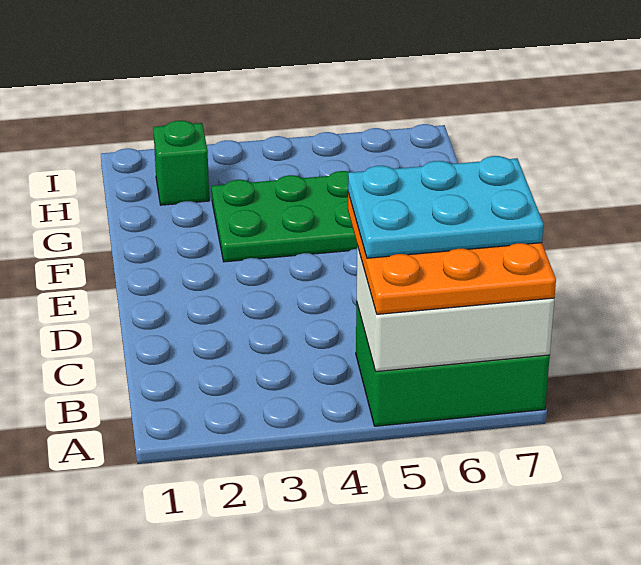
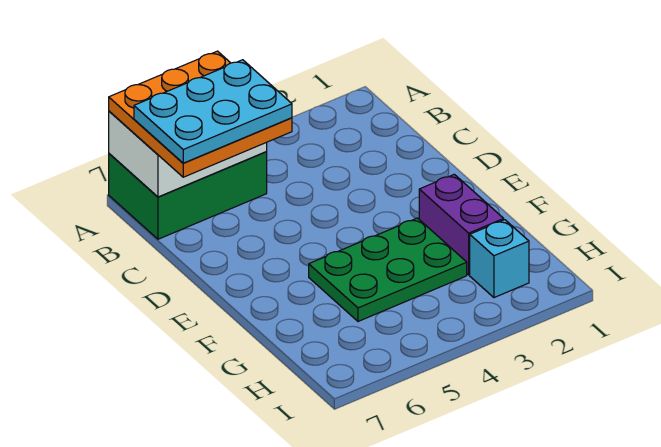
none -> purple 1x2 brick [419,174,504,275]
green 1x1 brick [153,121,209,205] -> cyan 1x1 brick [470,220,529,298]

